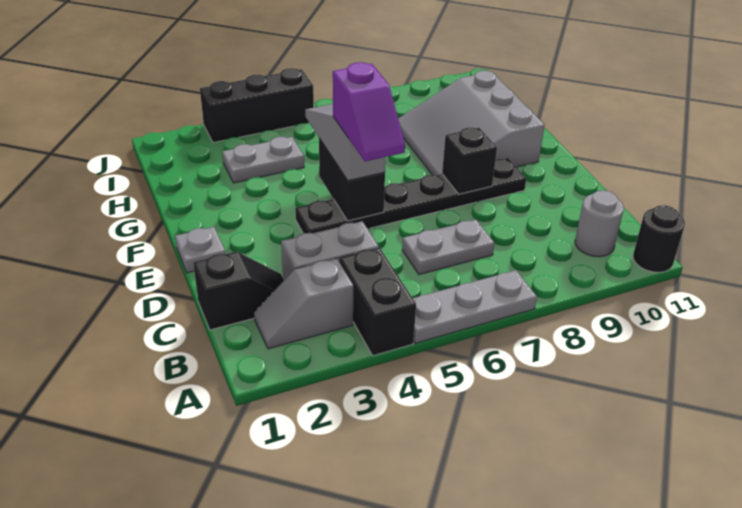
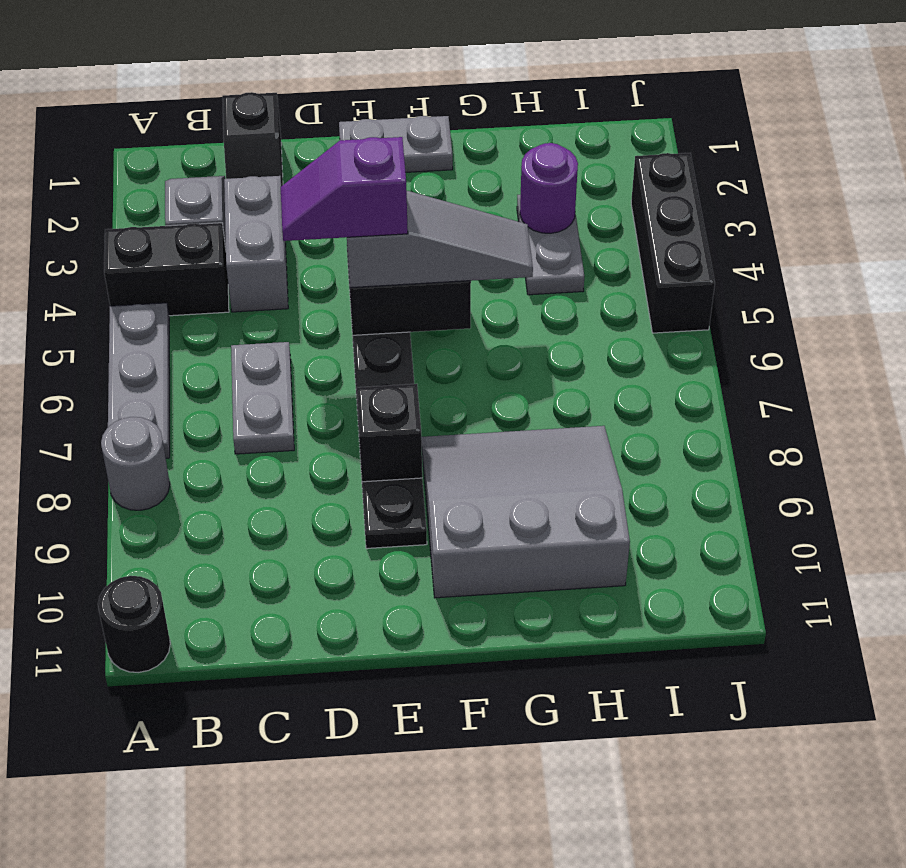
grey 1x1 round brick [575,190,624,257] -> grey 1x1 round brick moved to [101,417,170,510]
grey 1x1 plate [175,227,226,273] -> grey 1x2 plate [339,116,453,172]
none -> purple 1x1 round brick [520,143,578,233]

